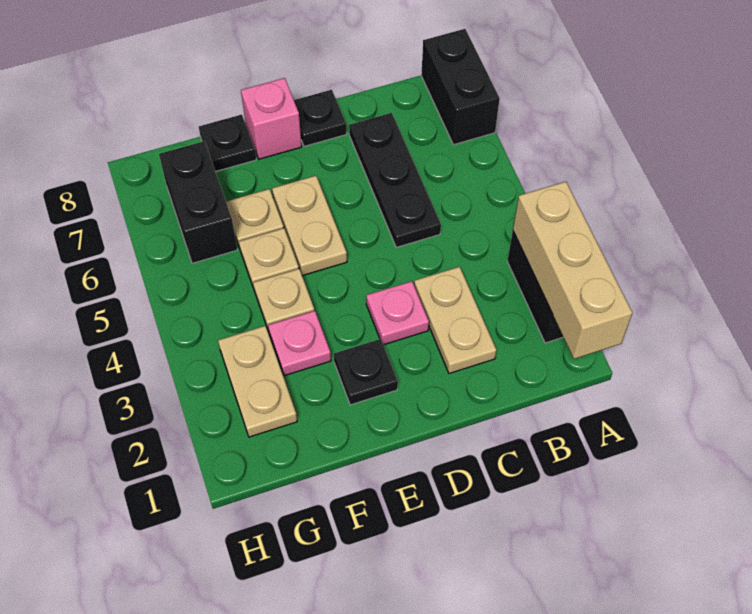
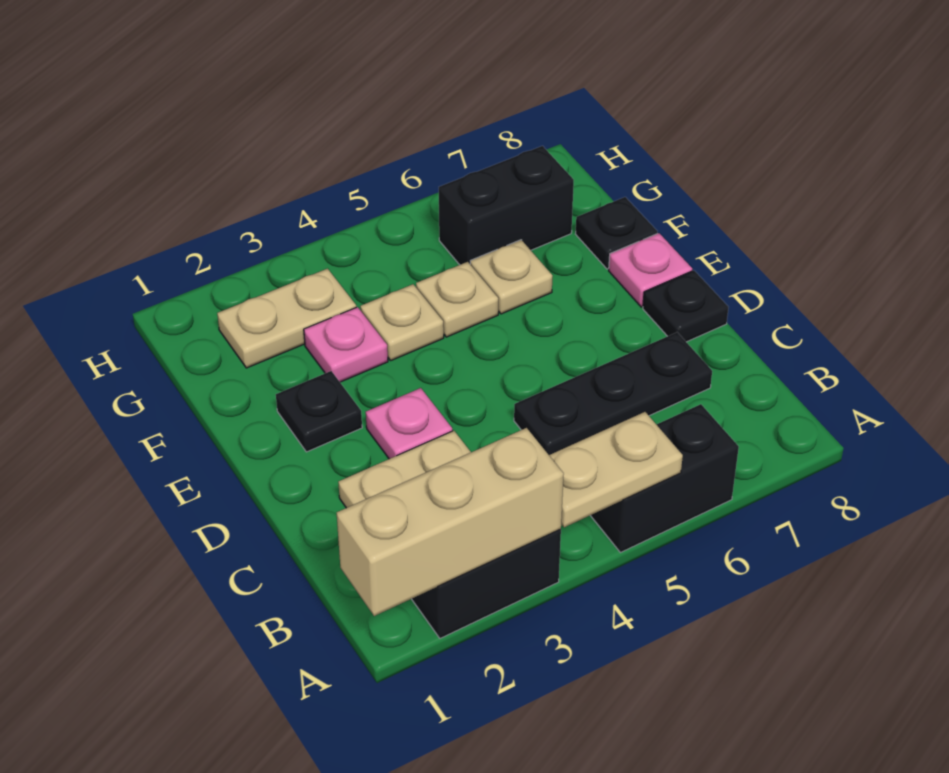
black 1x2 brick [421,29,500,145] -> black 1x2 brick moved to [590,404,739,553]
tan 1x2 plate [272,176,347,276] -> tan 1x2 plate moved to [549,412,683,527]
pink 1x1 brick [241,78,302,159] -> pink 1x1 plate [609,233,692,307]

